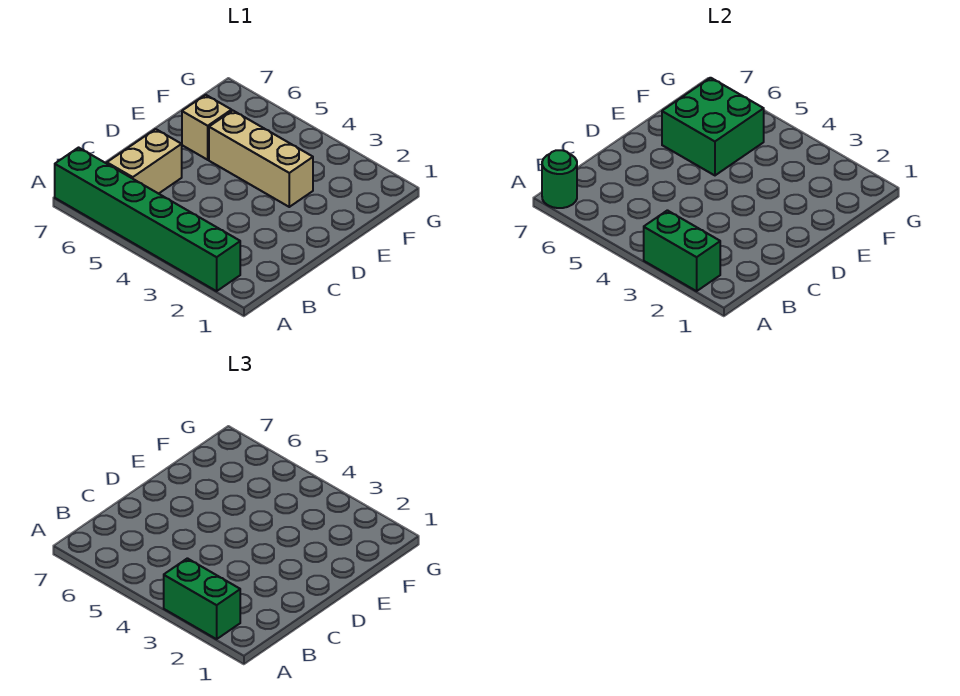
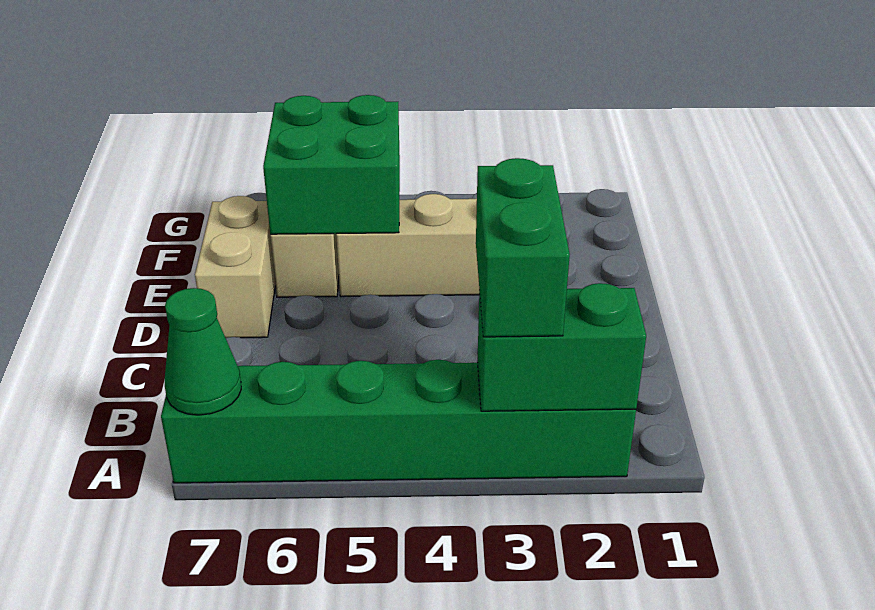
green 1x2 brick [164,558,240,639] -> green 1x2 brick turned to [476,158,570,337]
green 1x1 round brick [542,150,577,208] -> green 1x1 cone [165,288,241,415]
tan 1x2 brick [107,129,182,194] -> tan 1x2 brick moved to [195,196,275,338]

